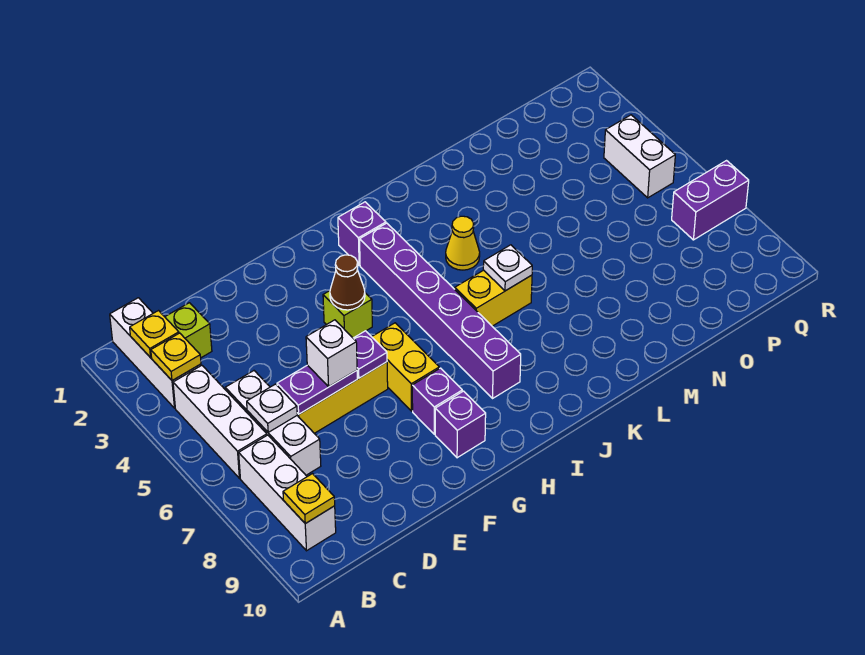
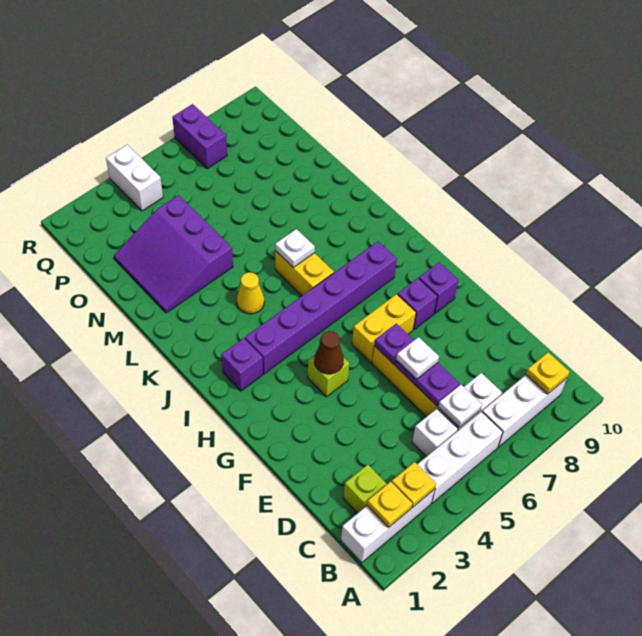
white 1x1 brick [306,320,357,387] -> white 1x1 plate [396,337,439,379]
none -> purple 3x3 slope [114,195,233,313]
white 1x2 brick [604,115,675,198] -> white 1x2 brick turned to [106,145,163,211]

